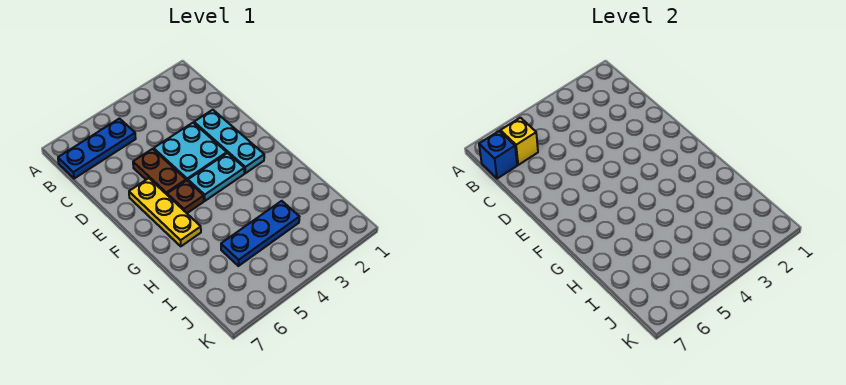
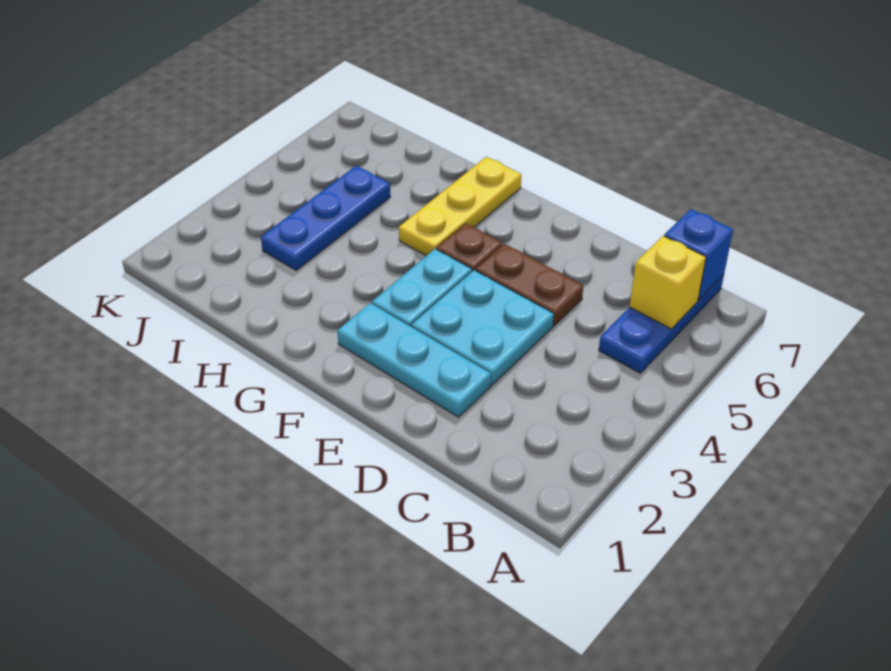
yellow 1x3 plate [129,178,201,246] -> yellow 1x3 plate turned to [399,157,521,256]

